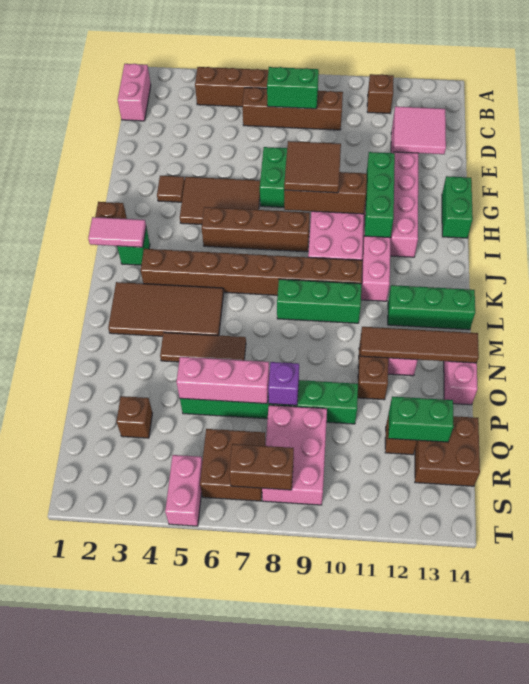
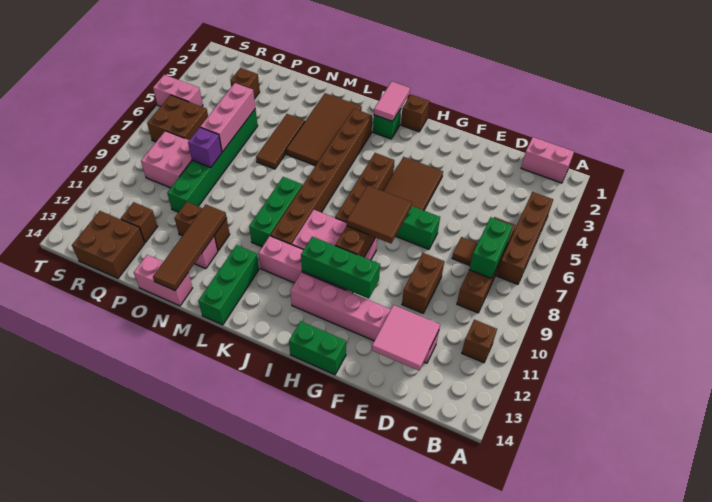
brown 1x1 tile [157,176,185,202] -> brown 1x1 tile moved to [452,237,478,266]
pink 2x3 brick [262,405,327,505] -> pink 2x2 brick [141,131,192,188]
green 1x2 brick [388,396,454,442] -> none
brown 1x2 brick [229,444,294,490] -> brown 1x2 brick moved to [402,253,444,313]

